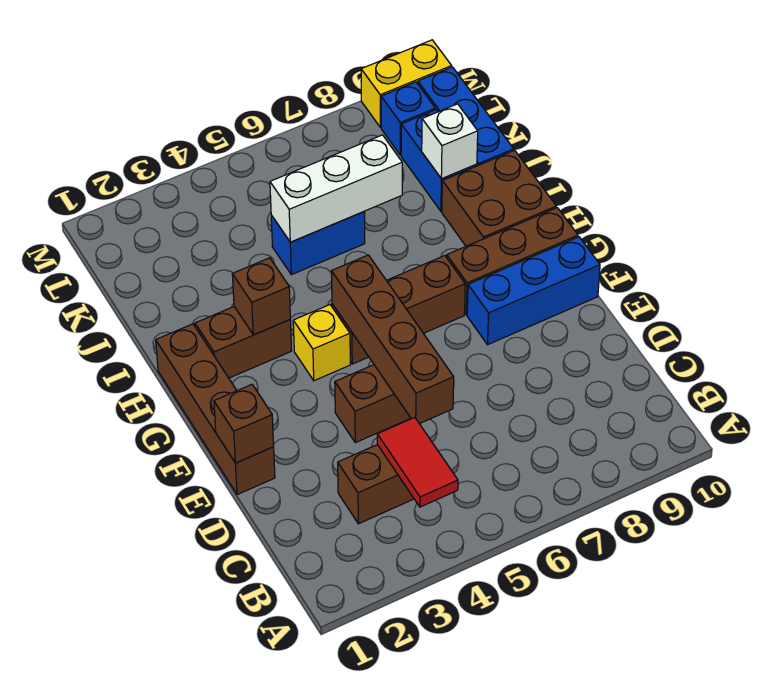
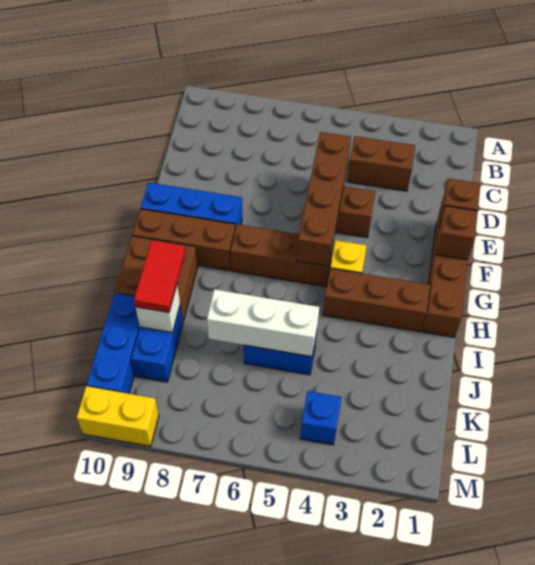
red 1x2 tile [377,418,458,507] -> red 1x2 tile moved to [134,240,185,312]
brown 1x2 brick [195,307,292,378] -> brown 1x3 brick [323,268,430,332]
brown 1x1 brick [232,258,290,335] -> brown 1x1 brick moved to [436,206,478,260]
blue 1x1 brick [381,82,435,155] -> blue 1x1 brick moved to [300,391,342,445]

